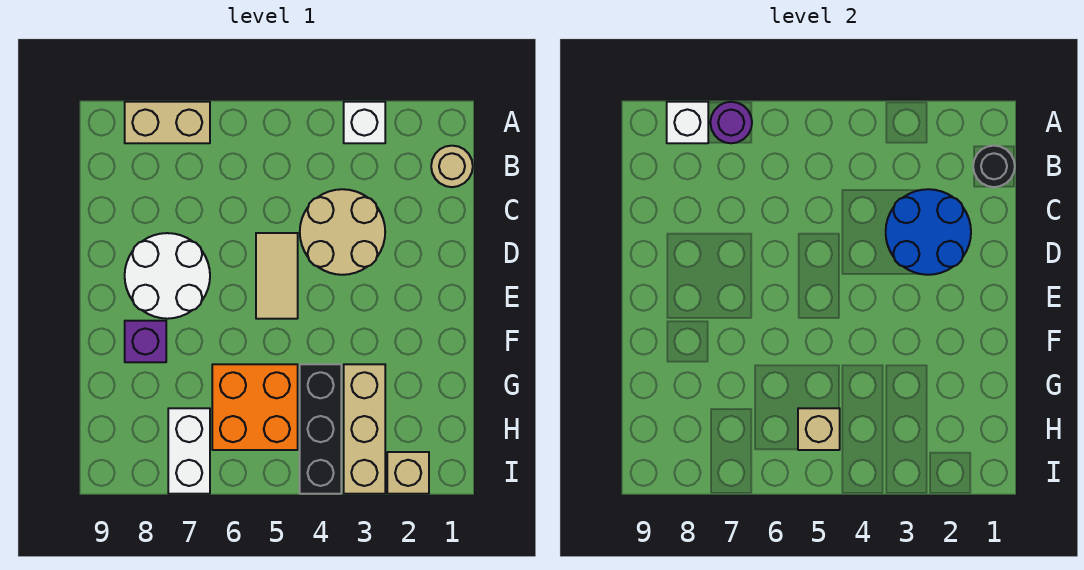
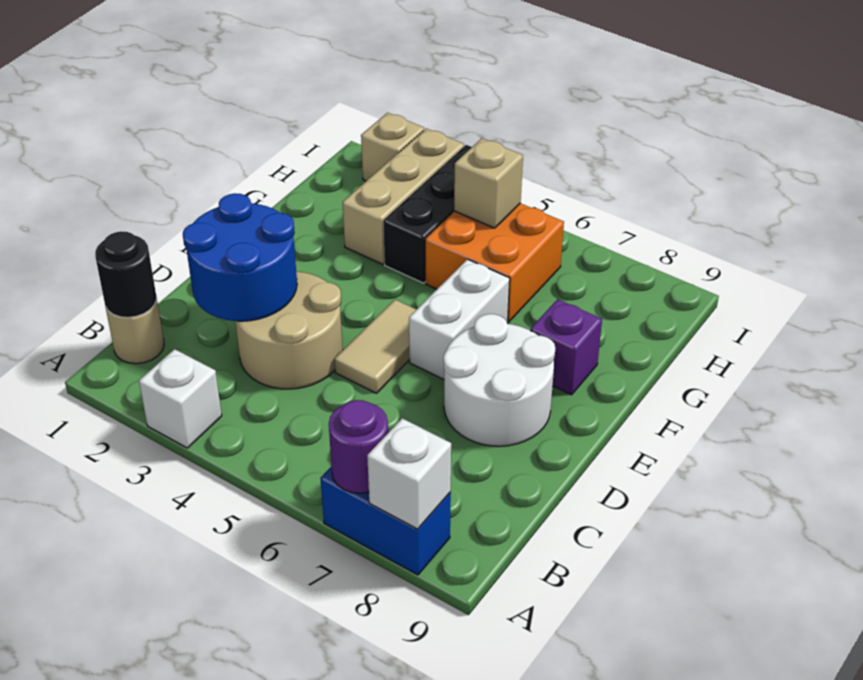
tan 1x2 brick [125,102,210,143] -> blue 1x2 brick [320,466,451,575]
white 1x2 brick [168,408,210,494] -> white 1x2 brick moved to [409,259,510,379]

